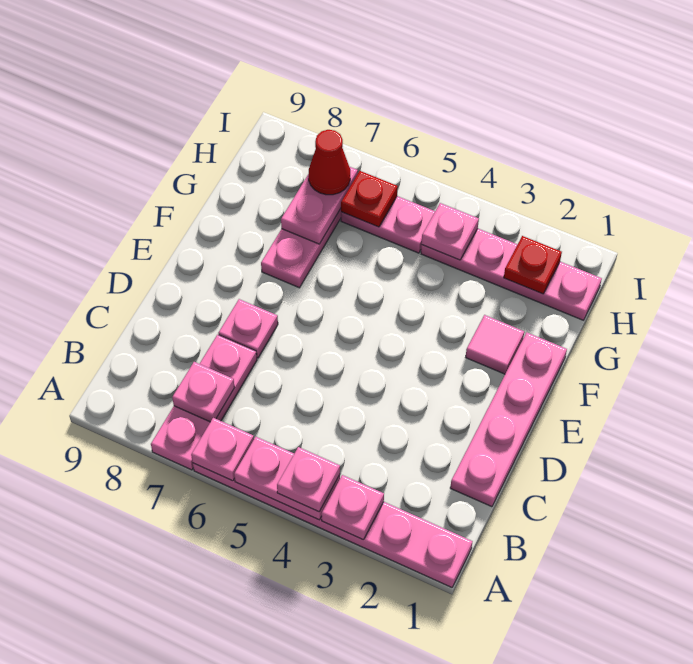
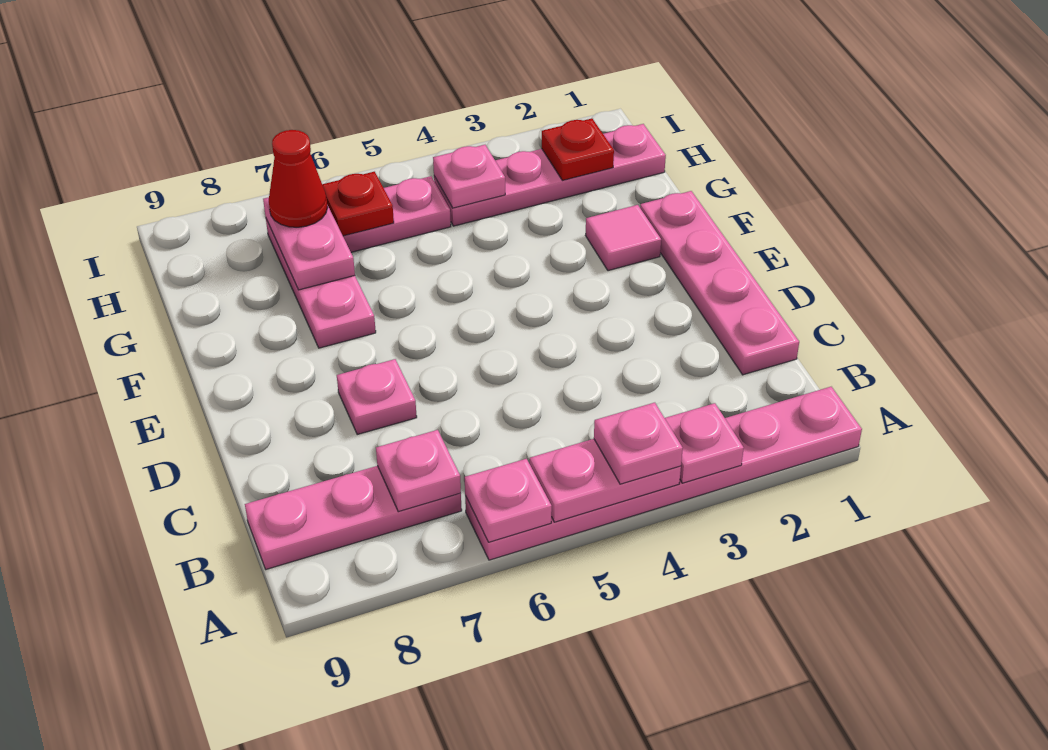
pink 1x3 plate [151,335,257,470] -> pink 1x3 plate turned to [245,466,462,569]

